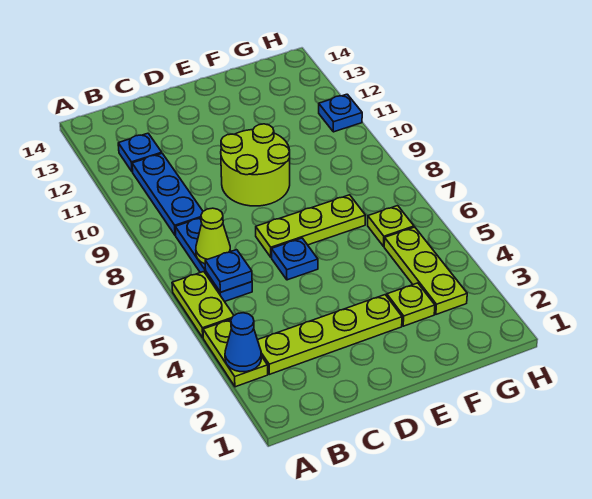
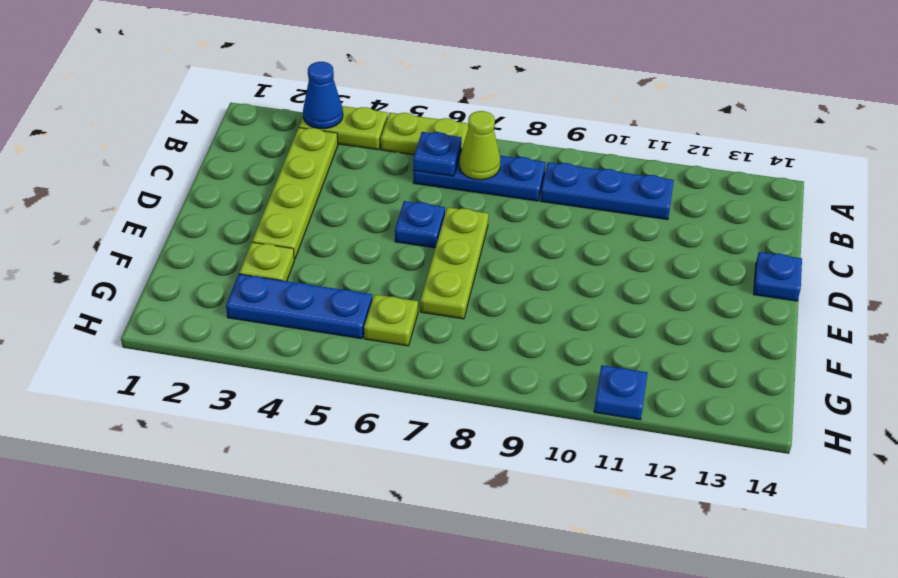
blue 1x1 plate [118,133,162,172] -> blue 1x1 plate moved to [754,252,802,301]
lime 2x2 round brick [221,124,290,206] -> none
lime 1x3 plate [384,227,467,314] -> blue 1x3 plate [226,274,372,339]

